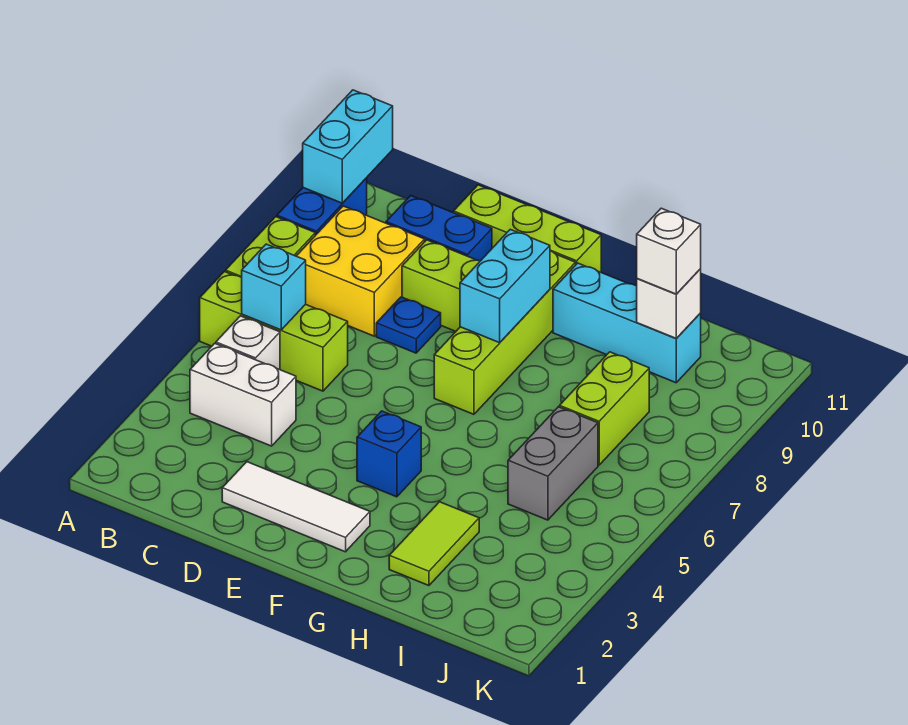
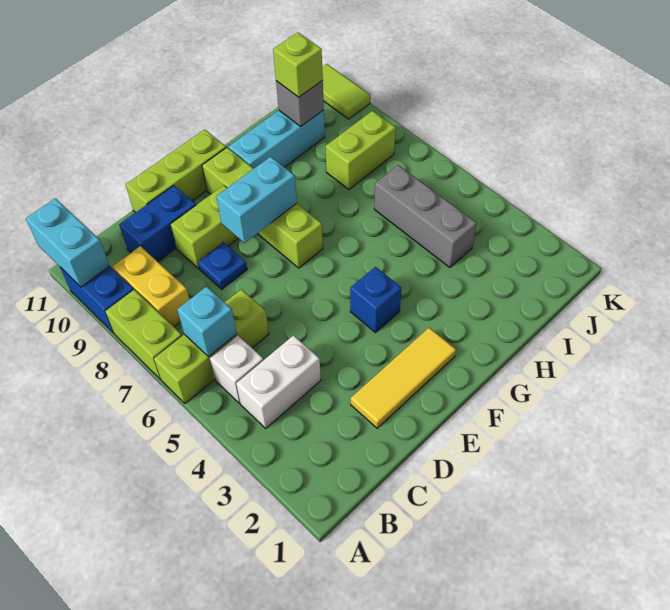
yellow 2x2 brick [297,206,425,336] -> yellow 1x2 brick [113,246,189,327]
white 1x3 tile [222,462,370,552] -> yellow 1x3 tile [351,328,456,428]
cyan 1x2 brick [460,229,550,343] -> cyan 1x2 brick turned to [216,157,297,243]
lime 1x2 tile [389,502,479,586] -> lime 1x2 tile moved to [322,64,370,119]
grey 1x2 brick [508,407,598,520] -> grey 1x3 brick [374,165,477,268]
lime 1x2 brick [560,352,649,465] -> lime 1x2 brick turned to [326,111,396,190]
white 1x1 brick [637,269,701,338] -> grey 1x1 brick [276,81,324,126]
white 1x1 brick [637,208,701,294] -> lime 1x1 brick [273,33,323,97]

